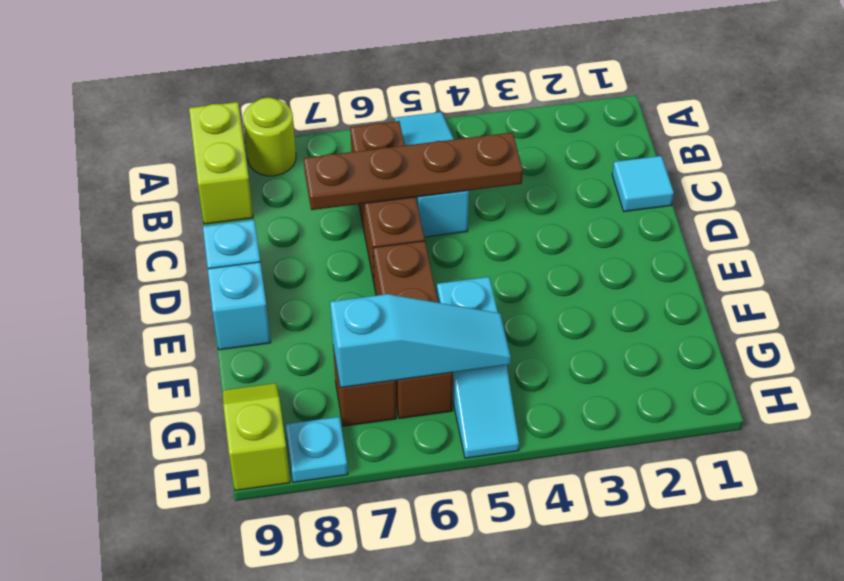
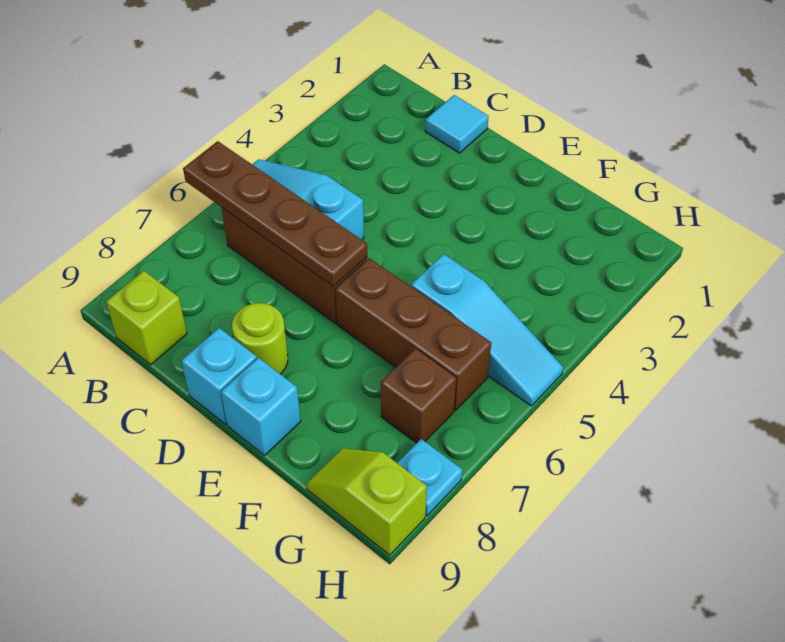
lime 1x1 round brick [243,98,296,176] -> lime 1x1 round brick moved to [232,303,288,374]
lime 1x2 brick [189,102,253,224] -> lime 1x1 brick [106,271,187,365]
brown 1x4 plate [304,132,523,210] -> brown 1x4 plate turned to [183,141,367,287]
cyan 1x3 slope [330,294,511,388] -> none

